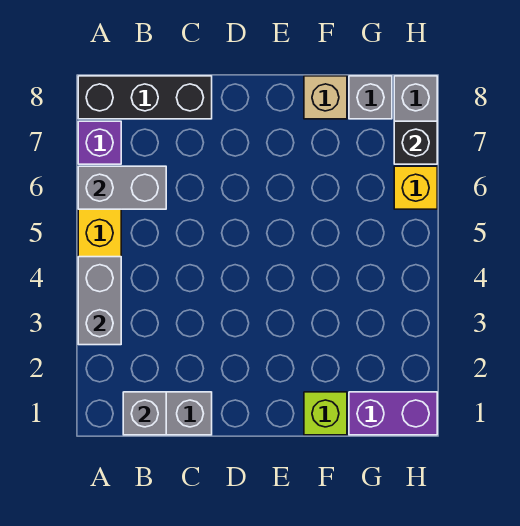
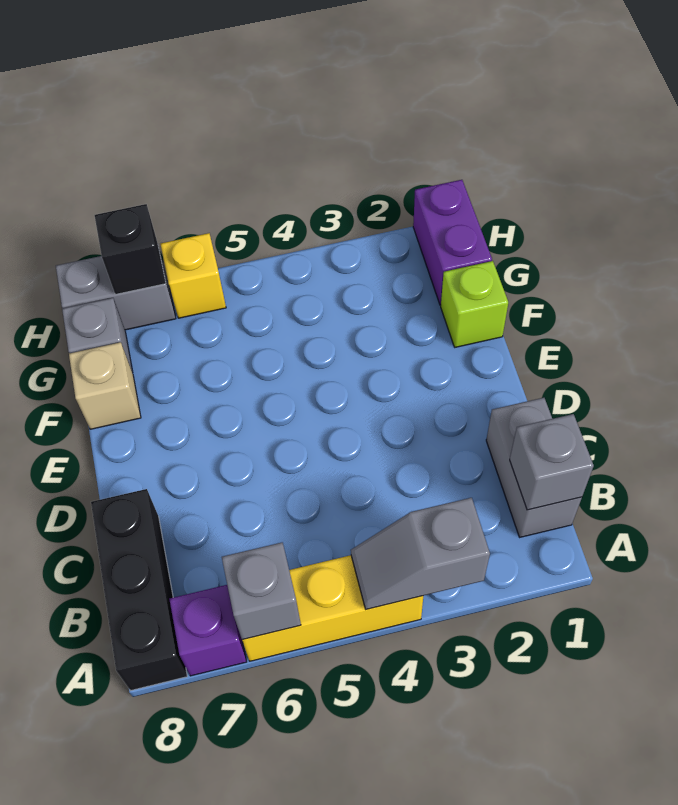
grey 1x2 brick [78,257,121,345] -> grey 1x2 slope [351,498,490,610]
grey 1x2 brick [78,166,166,209] -> grey 1x1 brick [222,543,301,640]

